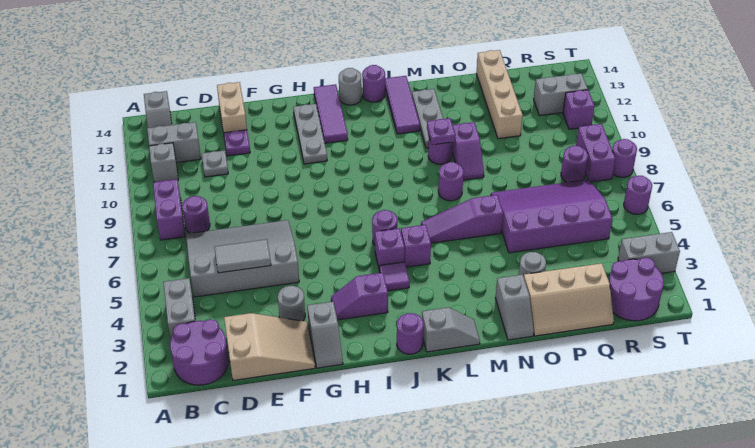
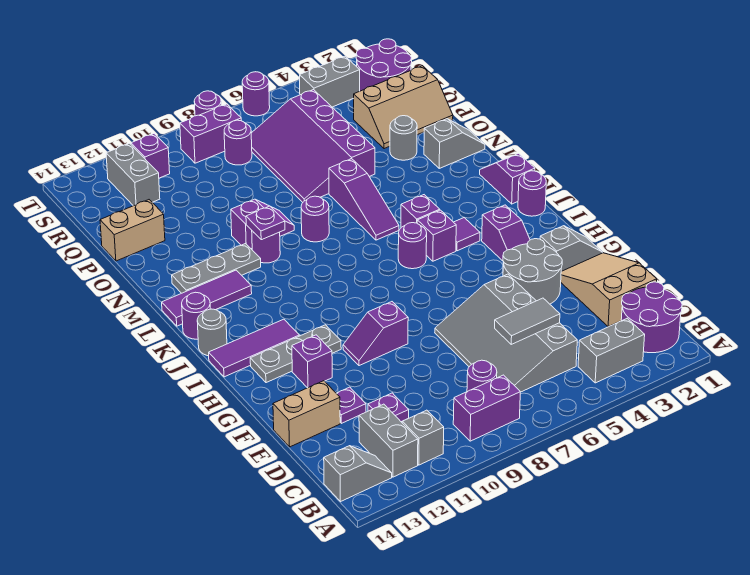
grey 1x2 tile [215,239,271,273] -> grey 1x2 tile turned to [495,298,560,344]
grey 1x1 plate [202,150,228,177] -> purple 1x1 plate [368,393,409,422]
grey 1x1 round brick [278,286,305,321] -> grey 2x2 round brick [503,239,562,304]
none -> purple 1x2 slope [343,302,408,366]
none -> purple 1x1 brick [292,335,332,388]
grey 1x2 slope [422,307,480,352] -> purple 1x2 slope [480,153,535,204]
tan 2x3 slope [524,263,614,336] -> tan 2x3 slope turned to [354,66,453,149]
tan 1x4 brick [476,50,523,139] -> tan 1x2 brick [100,200,165,261]
grey 1x2 brick [618,232,680,273] -> grey 1x2 brick turned to [300,56,360,107]

